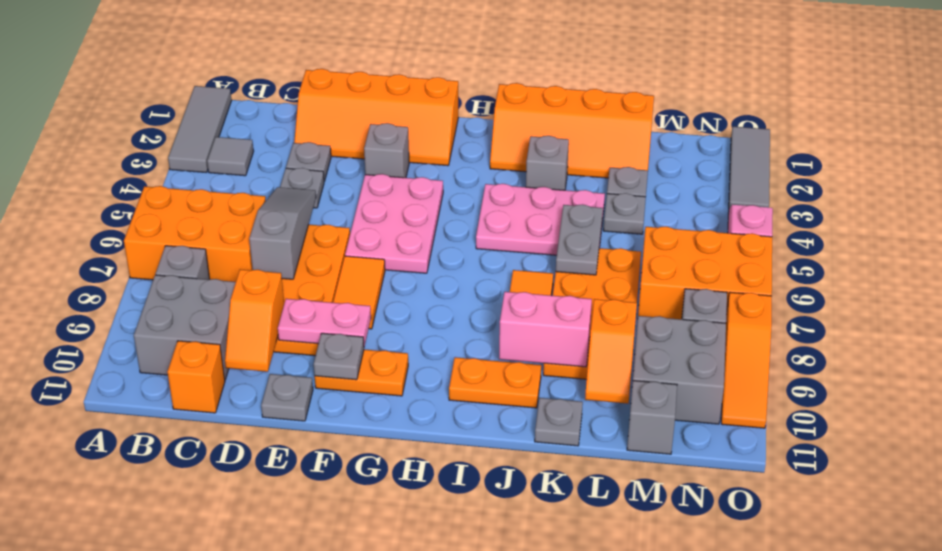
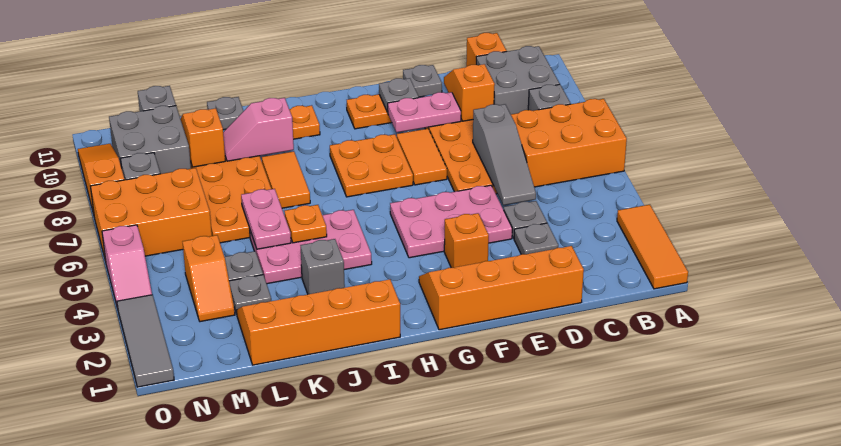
grey 1x3 tile [168,86,232,173] -> orange 1x3 tile [617,205,688,289]
grey 1x1 tile [207,137,254,176] -> none
grey 1x1 brick [364,123,409,178] -> orange 1x1 brick [444,213,489,268]
pink 2x3 plate [345,174,443,273] -> pink 2x3 plate turned to [390,185,512,258]
none -> orange 2x2 plate [330,134,413,197]
none -> orange 1x1 plate [284,205,327,243]
pink 1x2 brick [499,292,592,367] -> pink 1x2 slope [223,98,294,161]
grey 1x2 plate [556,204,603,275] -> pink 1x2 plate [241,189,291,249]
none -> orange 1x2 slope [182,235,235,322]

